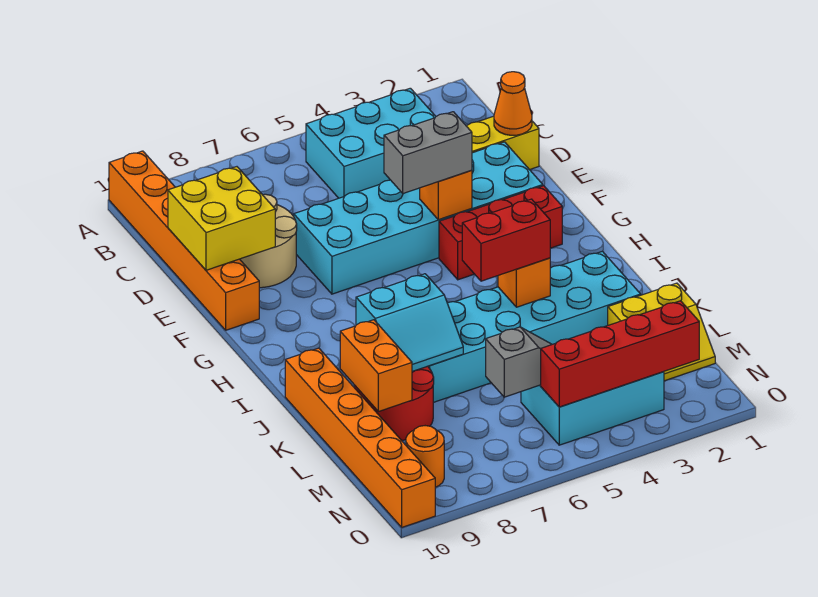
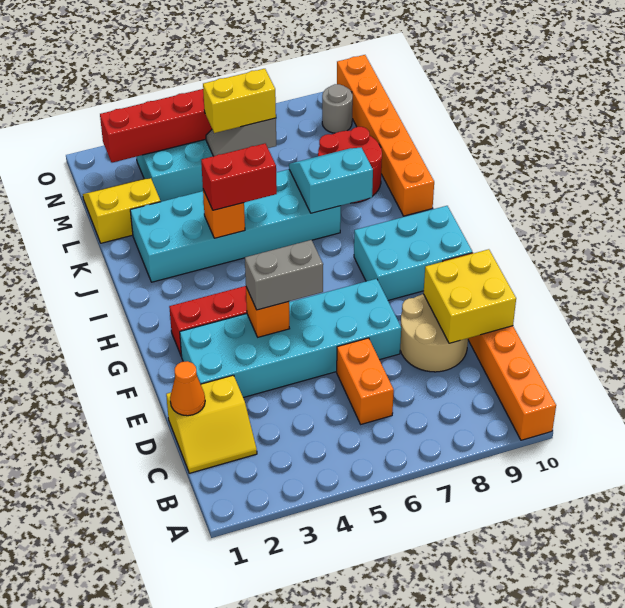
cyan 2x3 brick [306,88,436,198] -> cyan 2x3 brick moved to [354,206,472,300]
orange 1x2 brick [340,320,412,412] -> orange 1x2 brick moved to [337,338,394,424]
none -> yellow 1x2 brick [203,69,276,133]
orange 1x1 round brick [406,426,444,487] -> grey 1x1 round brick [322,84,353,133]

